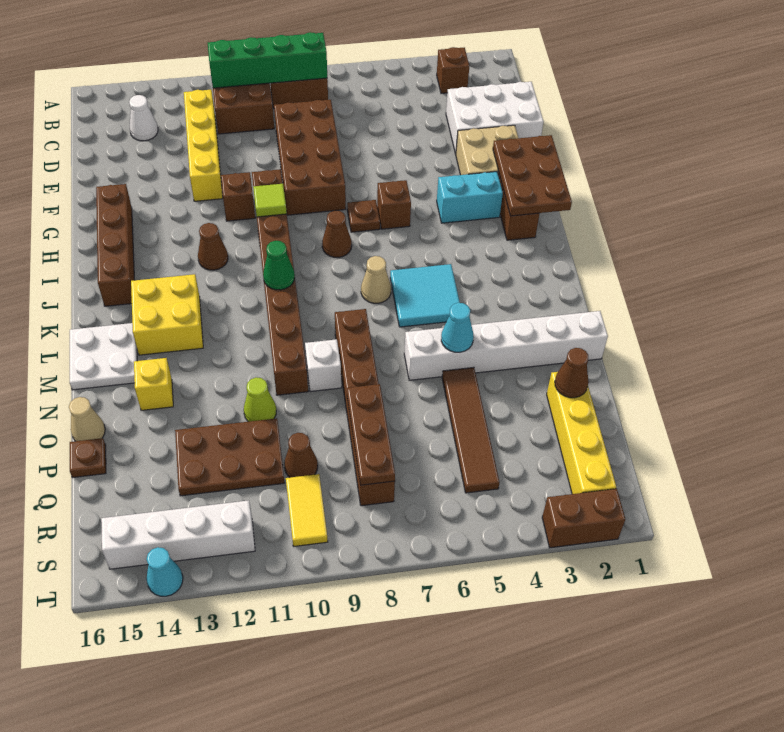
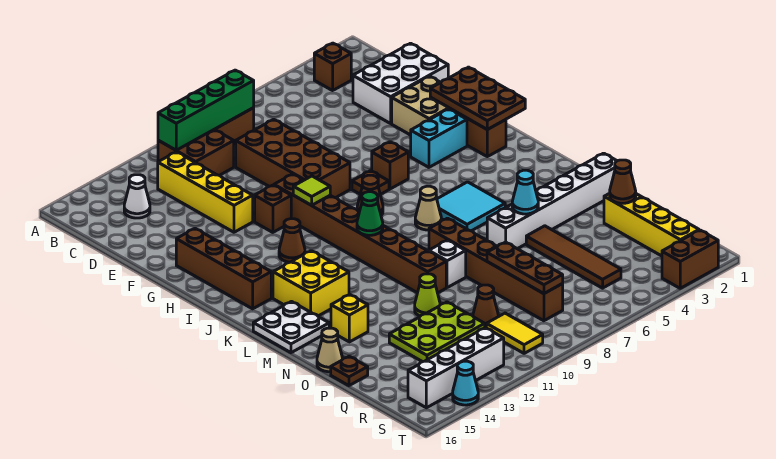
brown 2x3 plate [175,418,284,496] -> lime 2x3 plate [389,302,485,362]

